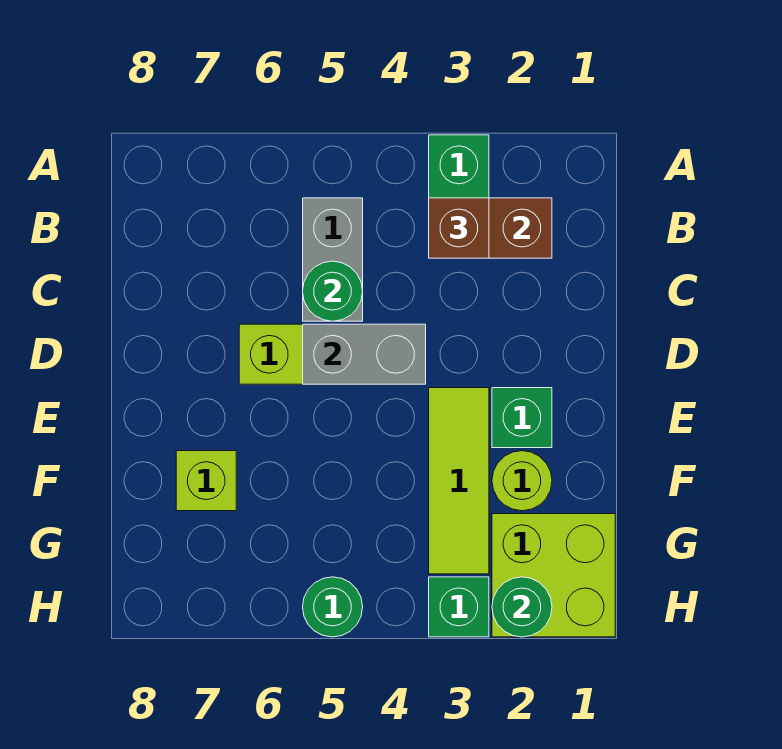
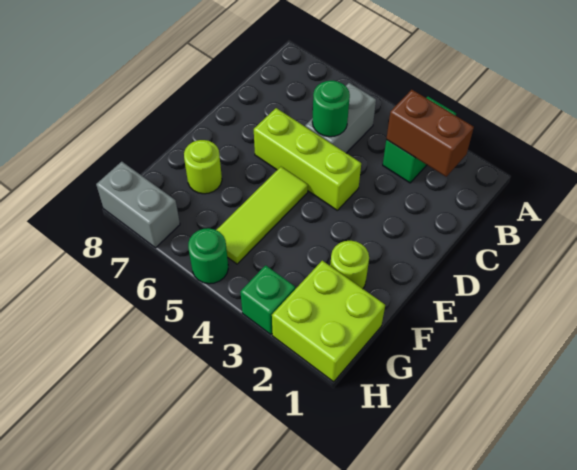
brown 1x1 brick [429,198,489,258] -> none
grey 1x2 brick [303,324,426,384] -> grey 1x2 brick moved to [96,162,180,248]
green 1x1 brick [492,388,552,448] -> none
lime 1x3 tile [429,388,489,574] -> lime 1x3 tile moved to [217,167,308,264]
lime 1x1 brick [176,451,236,511] -> lime 1x1 round brick [184,140,222,194]
green 1x1 round brick [492,577,552,637] -> none

